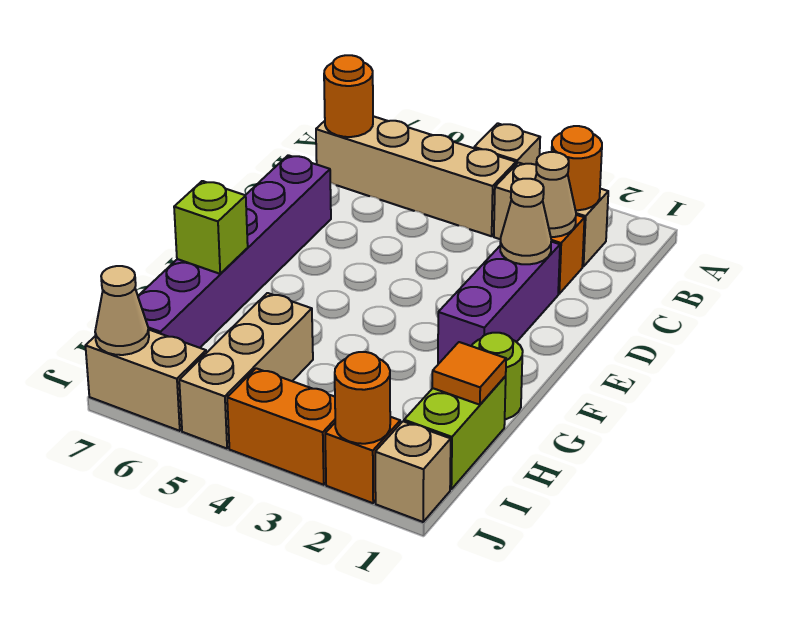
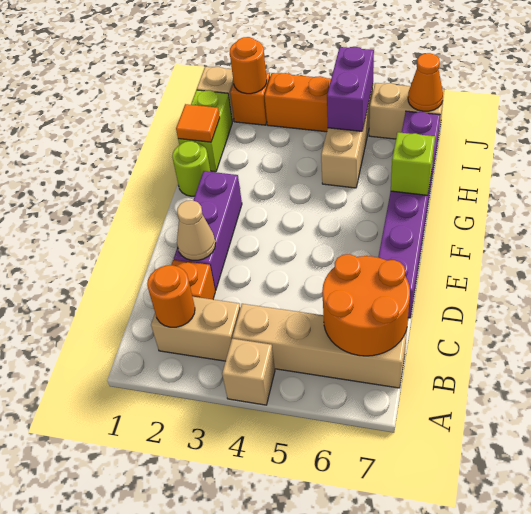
orange 1x1 round brick [324,55,373,137] -> orange 2x2 round brick [322,254,410,356]
tan 1x1 cone [535,152,576,237] -> none
none -> purple 1x2 brick [327,47,374,131]
tan 1x1 cone [95,266,149,355] -> orange 1x1 cone [408,53,443,111]

